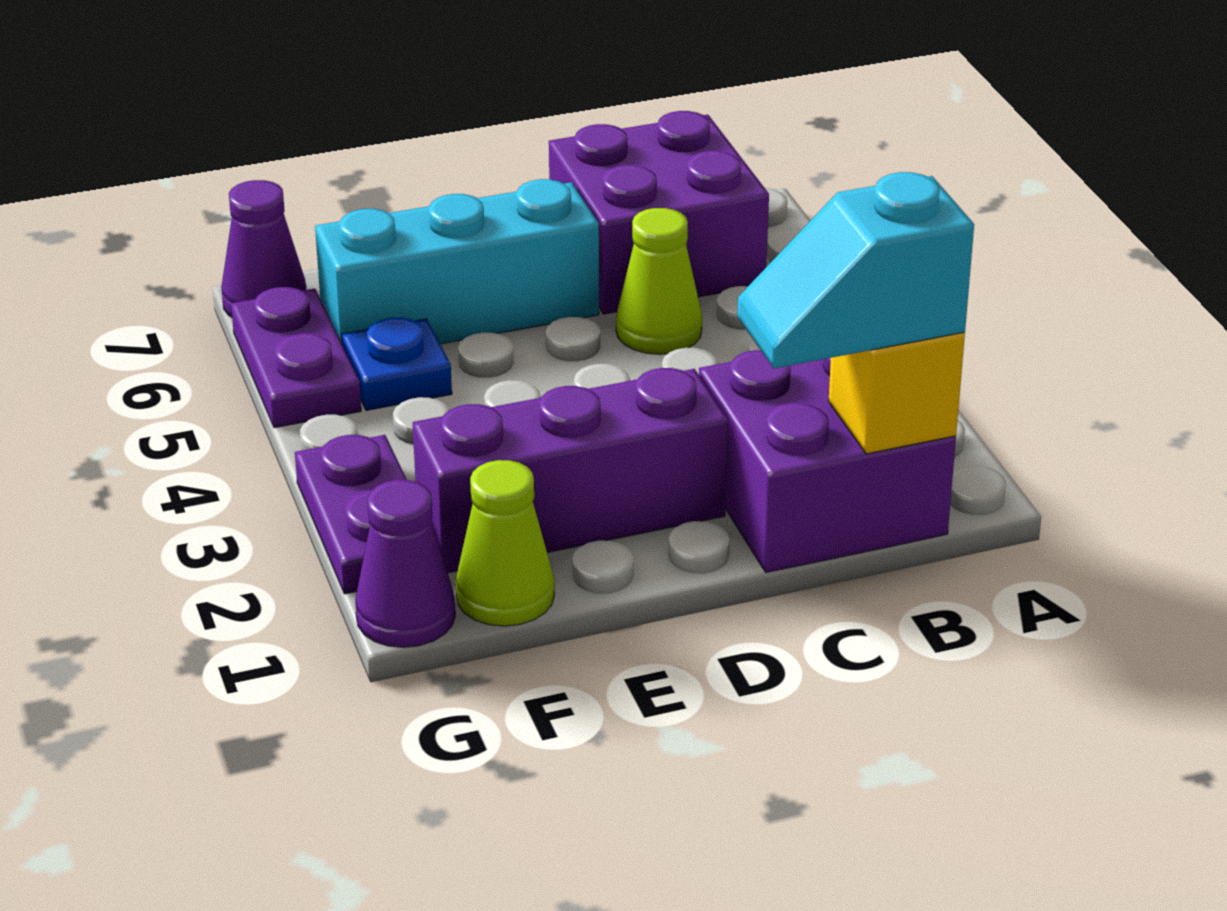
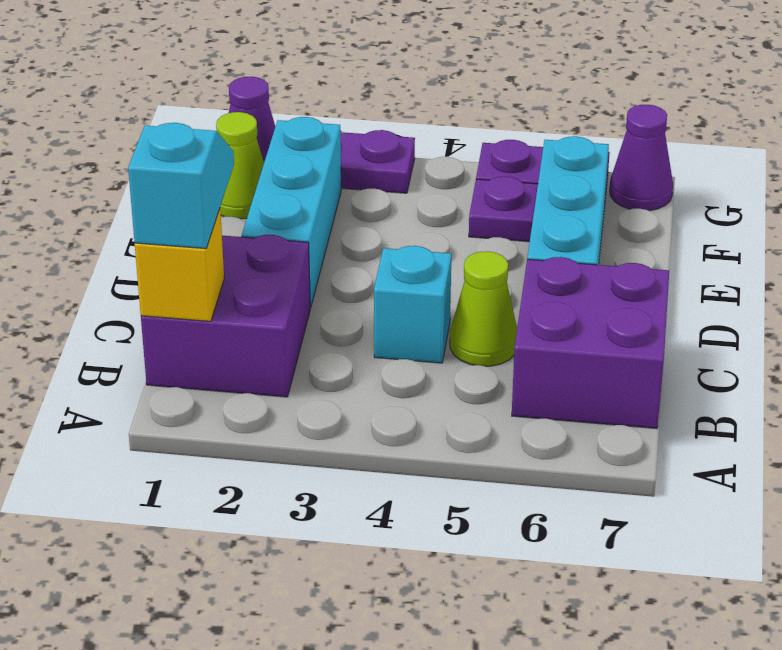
none -> cyan 1x1 brick [374,246,451,363]
purple 1x3 brick [413,368,728,573] -> cyan 1x3 brick [242,117,341,308]
blue 1x1 plate [342,317,452,410] -> purple 1x1 plate [469,176,538,242]

